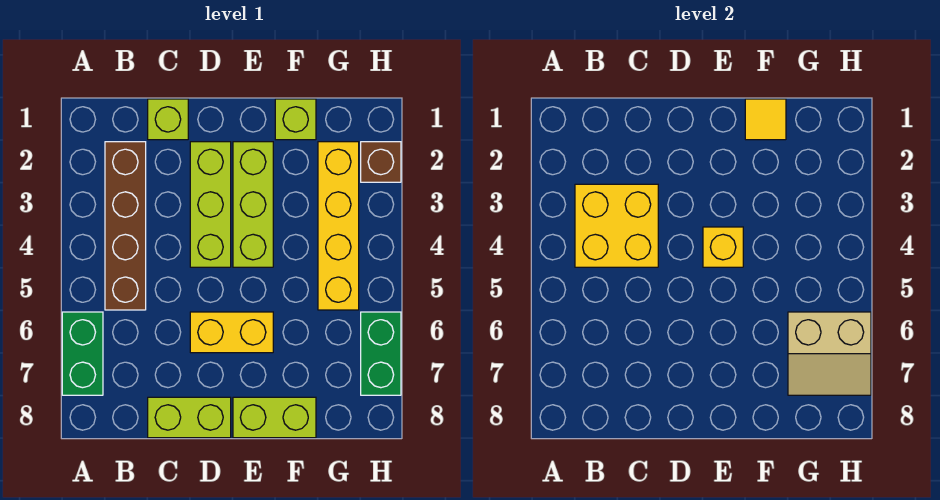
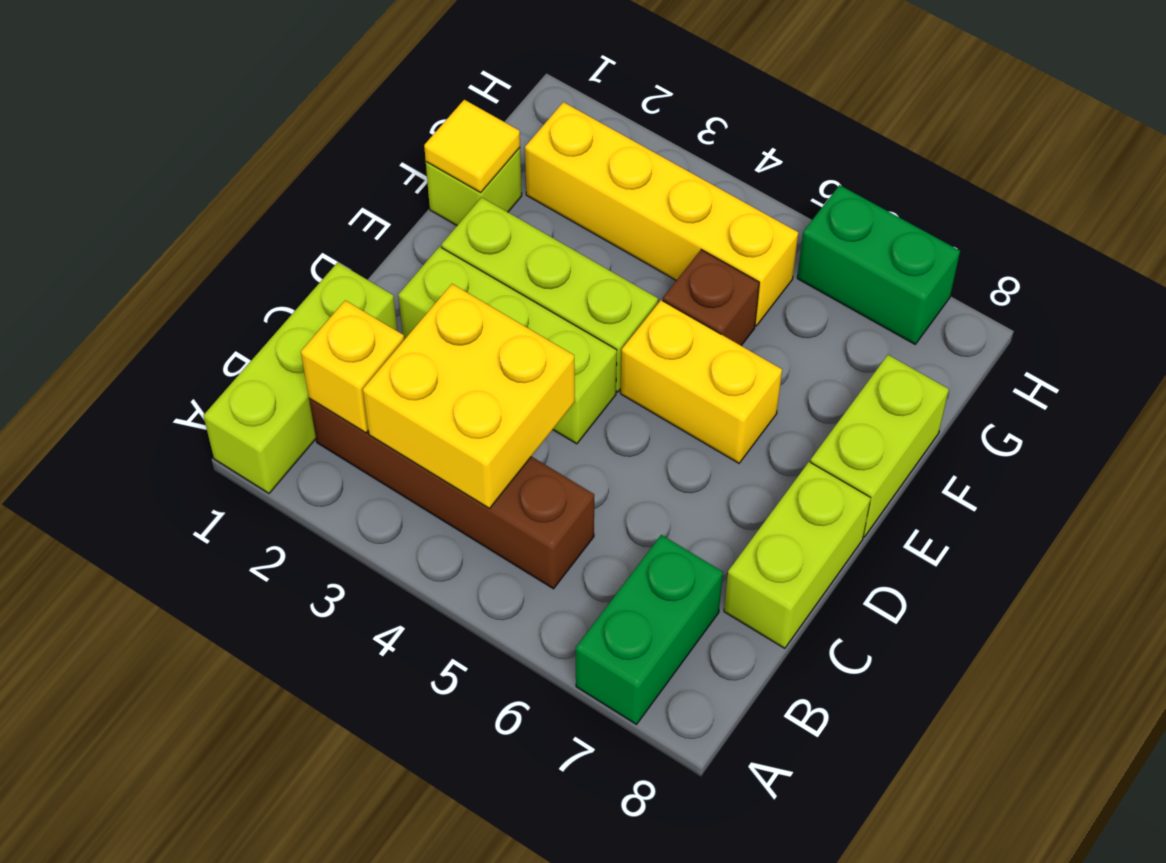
green 1x2 brick [62,312,103,395] -> green 1x2 brick turned to [576,535,723,724]
lime 1x1 brick [148,99,188,140] -> lime 1x3 brick [203,262,397,493]
yellow 1x2 brick [190,312,273,353] -> yellow 1x2 brick turned to [621,300,782,463]
yellow 1x1 brick [703,227,743,267] -> yellow 1x1 brick moved to [301,300,404,433]
tan 2x2 slope [788,312,871,395] -> none
brown 1x1 brick [361,142,401,182] -> brown 1x1 brick moved to [663,250,759,346]

